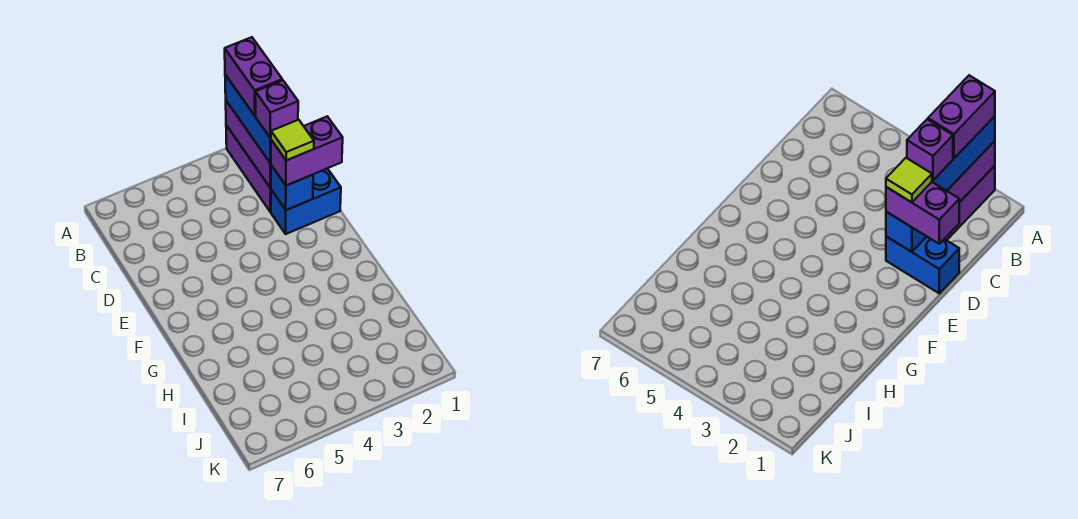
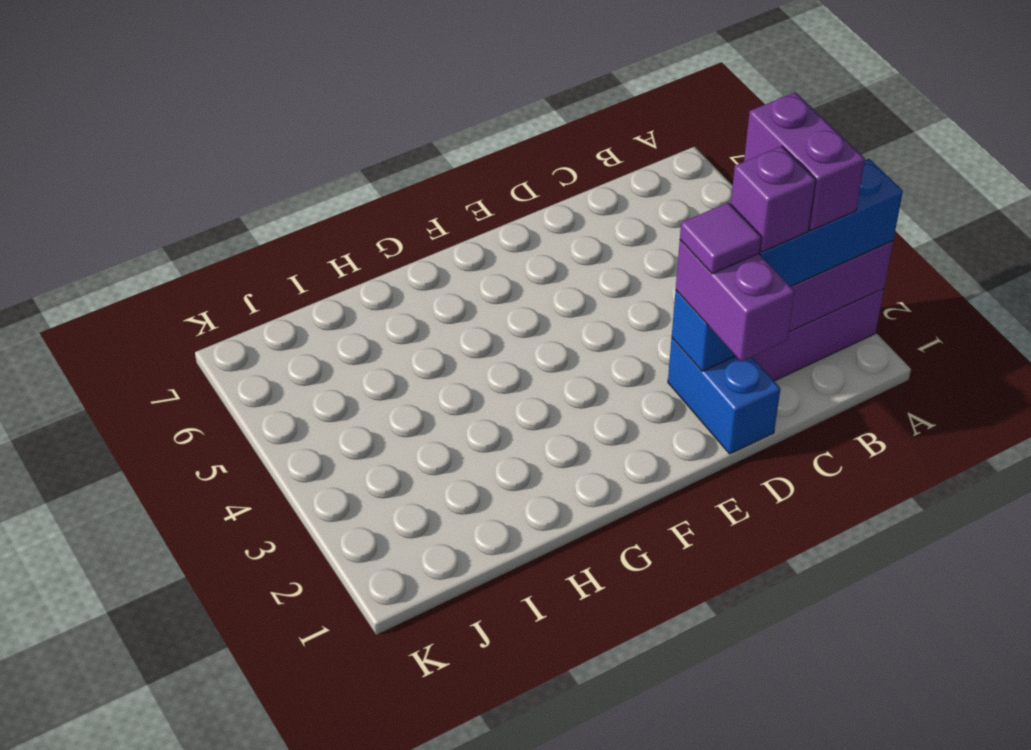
purple 1x2 brick [225,37,282,116] -> purple 1x2 brick turned to [744,92,865,230]
lime 1x1 tile [271,120,314,160] -> purple 1x1 tile [680,202,761,274]

